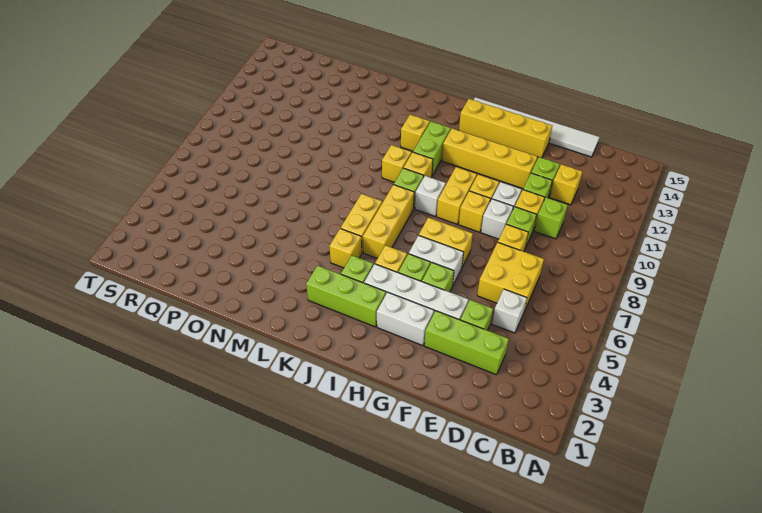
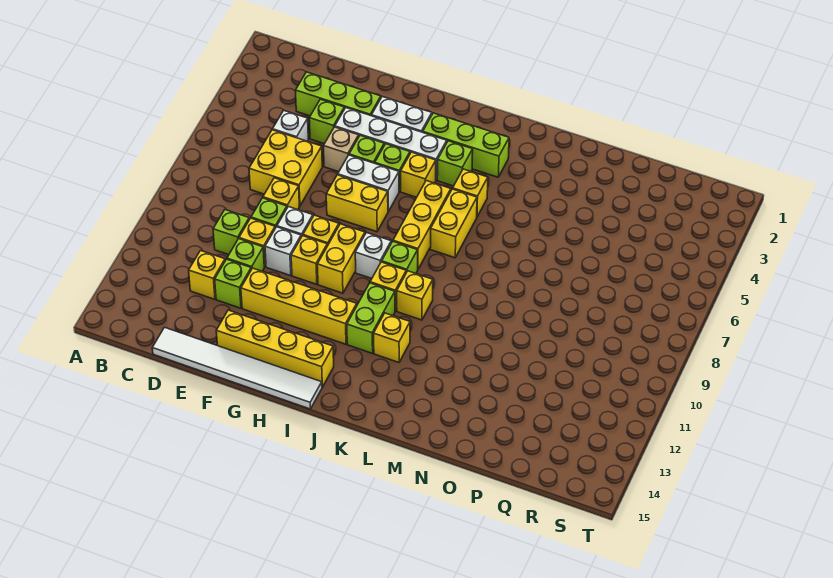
none -> tan 1x1 brick [323,127,359,172]

